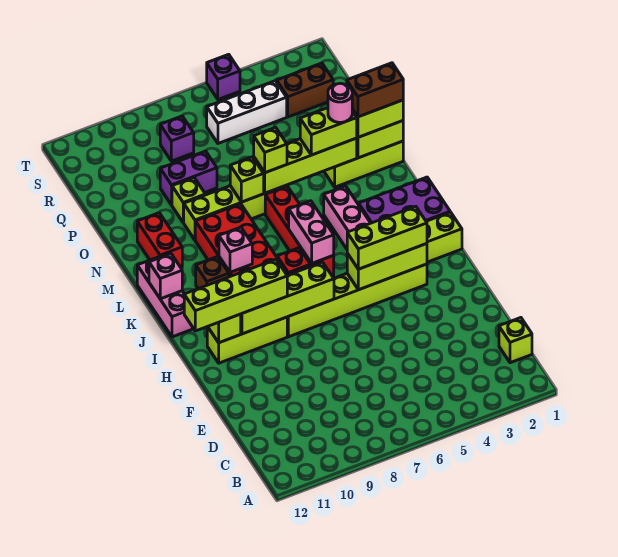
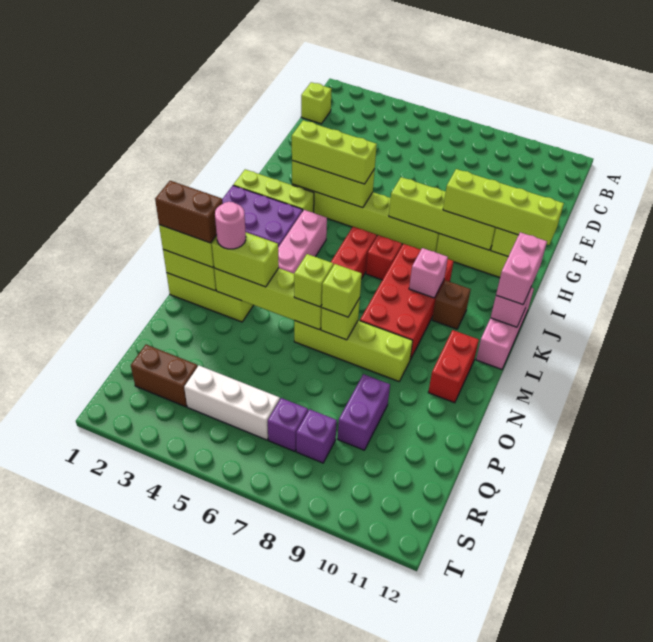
pink 1x2 brick [289,201,334,263] -> pink 1x2 brick moved to [496,232,547,305]
lime 1x1 brick [172,178,205,222] -> lime 1x1 brick moved to [321,264,362,317]
purple 1x2 brick [160,151,217,205] -> purple 1x2 brick turned to [338,374,390,450]
purple 1x1 brick [207,54,240,99] -> purple 1x1 brick moved to [268,398,308,451]

